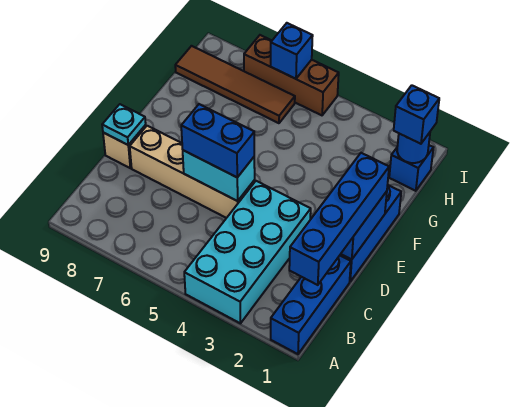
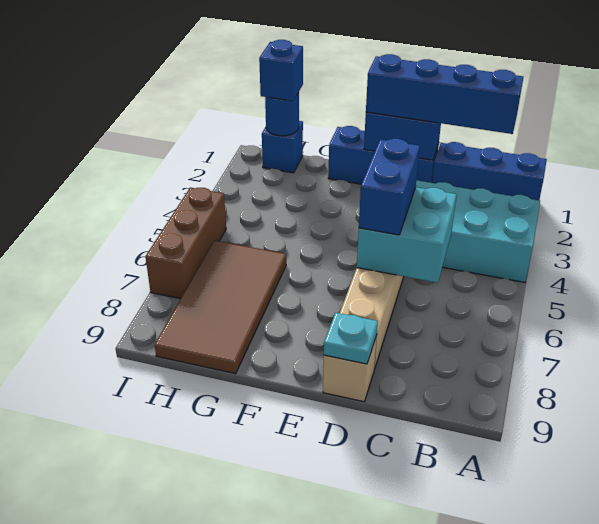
cyan 1x2 brick [183,150,255,201] -> cyan 2x2 brick [357,187,457,283]
brown 1x4 tile [175,46,295,123] -> brown 2x4 tile [155,240,286,374]
blue 1x1 brick [271,23,313,79] -> none

